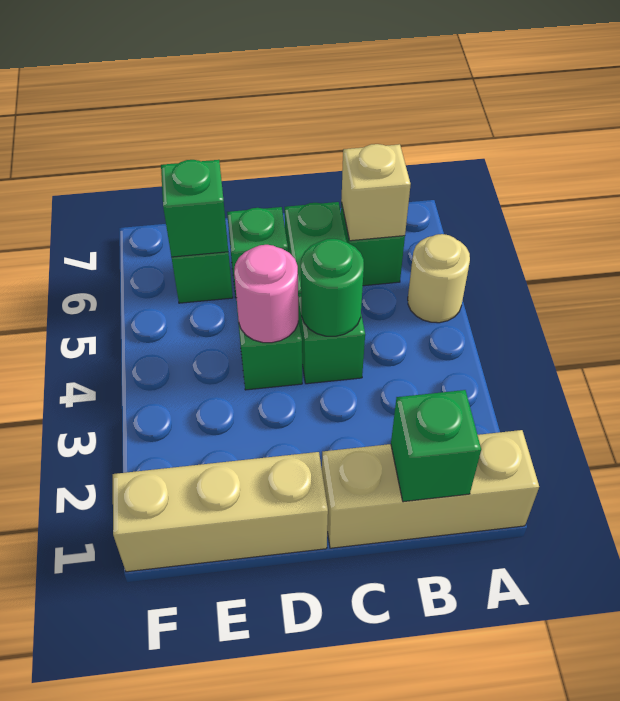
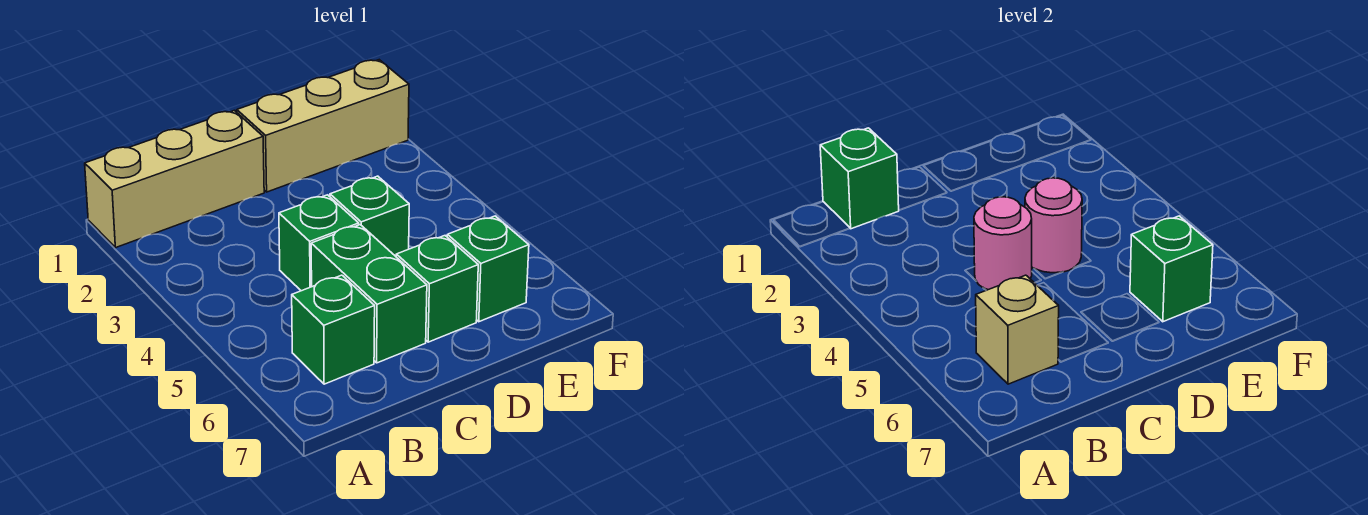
tan 1x1 round brick [408,234,470,323] -> none
green 1x1 round brick [301,239,364,336] -> pink 1x1 round brick [974,197,1032,290]

